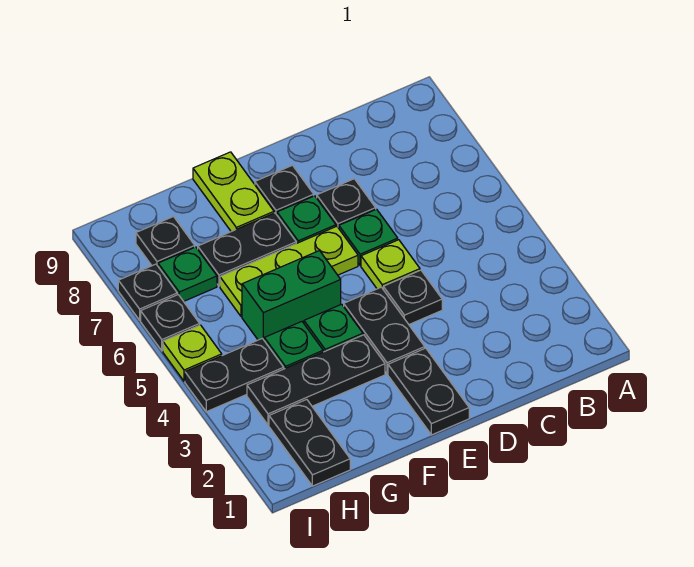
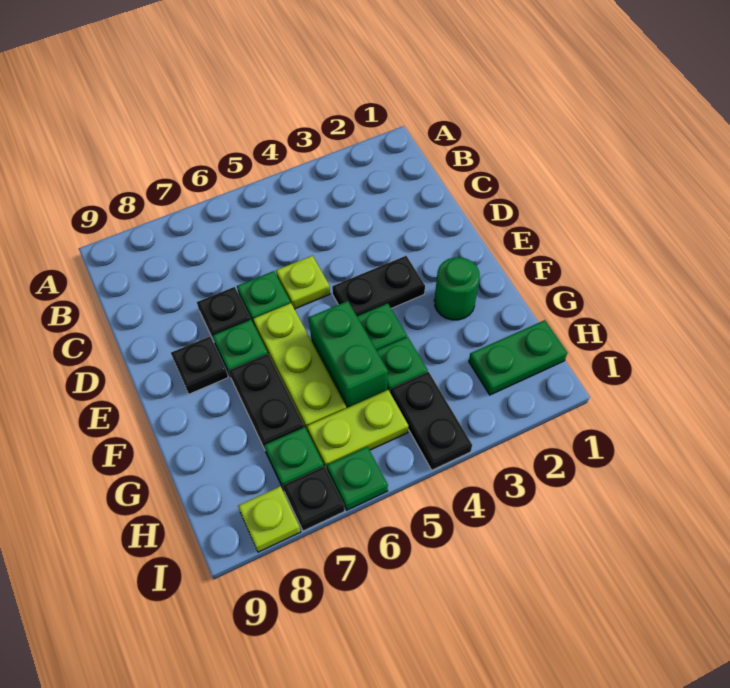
black 1x1 plate [383,270,442,324] -> none
black 1x2 plate [388,348,469,435] -> none
none -> green 1x1 round brick [434,257,480,320]
black 1x3 plate [247,335,385,425] -> none
lime 1x2 plate [193,152,274,232] -> lime 1x2 plate moved to [307,390,408,470]
black 1x2 plate [269,399,350,486] -> green 1x2 plate [469,320,568,395]
black 1x1 plate [136,217,195,266] -> none
lime 1x1 plate [163,325,222,381] -> lime 1x1 plate moved to [238,486,301,552]
black 1x1 plate [141,295,200,351] -> green 1x1 plate [327,447,388,510]

